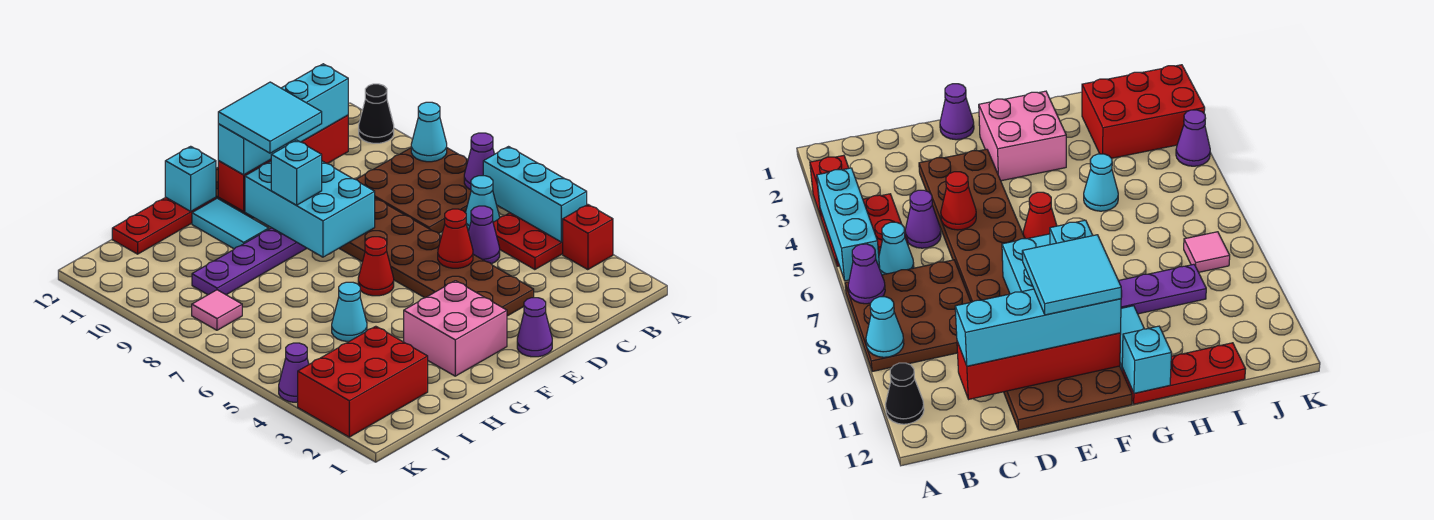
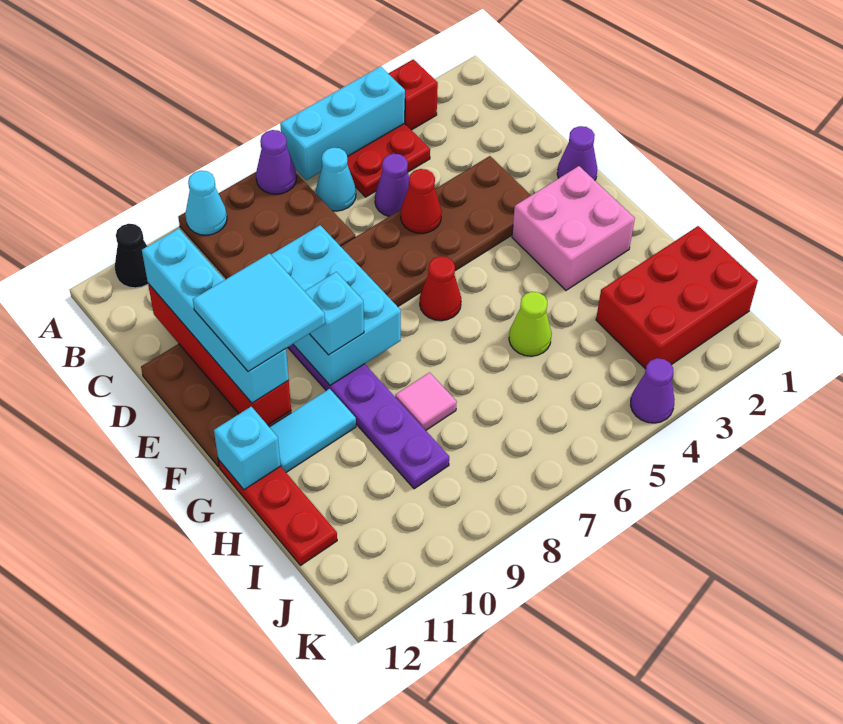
cyan 2x3 brick [245,161,375,257] -> cyan 2x3 brick turned to [271,225,401,385]
cyan 1x1 cone [332,282,367,341] -> lime 1x1 cone [509,292,552,356]
red 2x3 brick [298,326,428,437] -> red 2x3 brick turned to [596,226,758,369]
pink 1x1 tile [192,290,242,330] -> pink 1x1 tile moved to [395,372,457,430]

